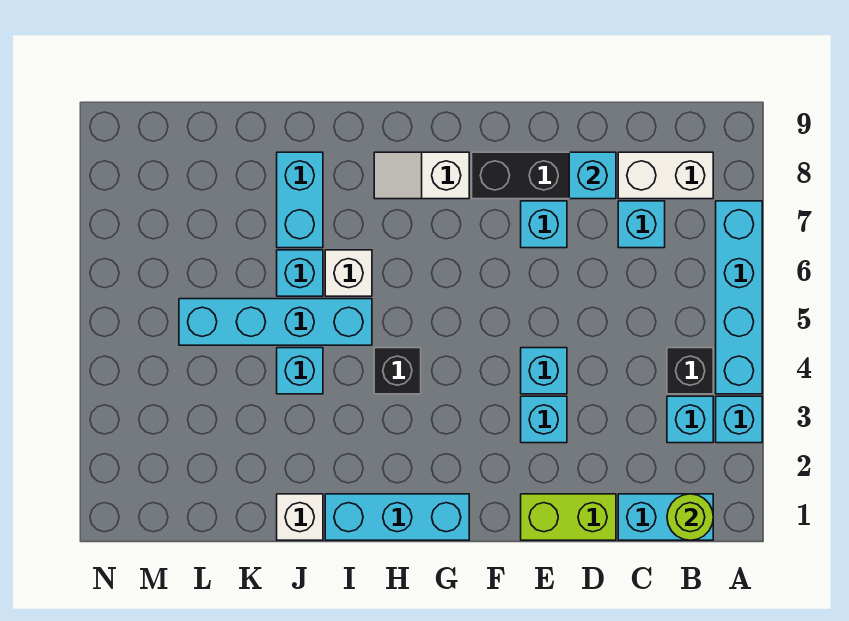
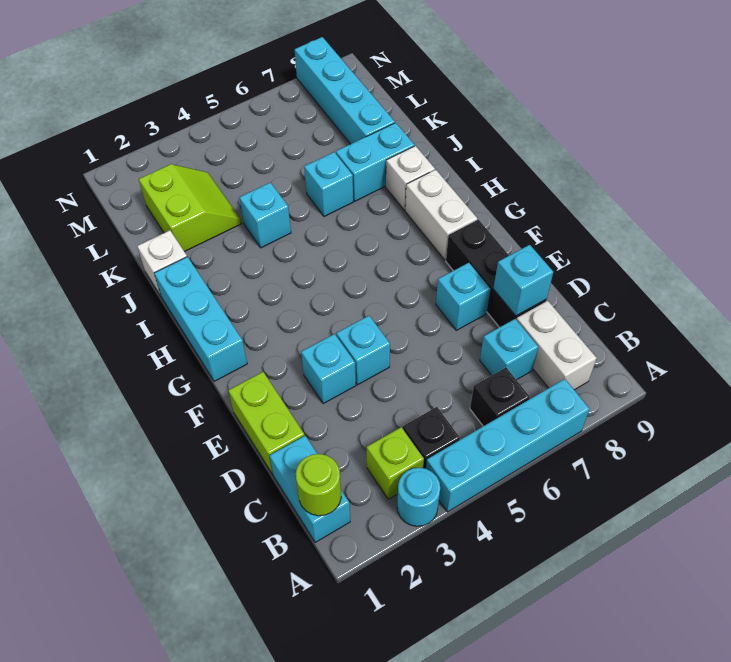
cyan 1x1 brick [716,396,762,443] -> cyan 1x1 round brick [397,468,440,526]
cyan 1x1 brick [667,396,713,443] -> lime 1x1 brick [367,427,424,499]
white 1x2 slope [374,152,469,199] -> white 1x2 brick [405,170,477,260]
black 1x1 brick [374,348,421,394] -> black 1x1 brick moved to [470,368,530,426]
cyan 1x4 brick [179,299,372,345] -> cyan 1x4 brick moved to [295,37,395,144]
white 1x1 brick [325,250,372,296] -> white 1x1 brick moved to [386,146,435,210]
none -> lime 2x2 slope [139,164,242,252]

